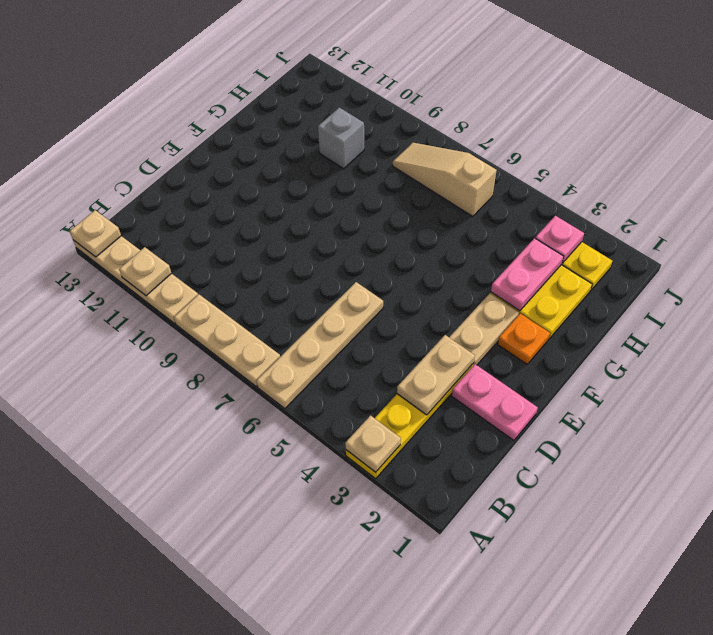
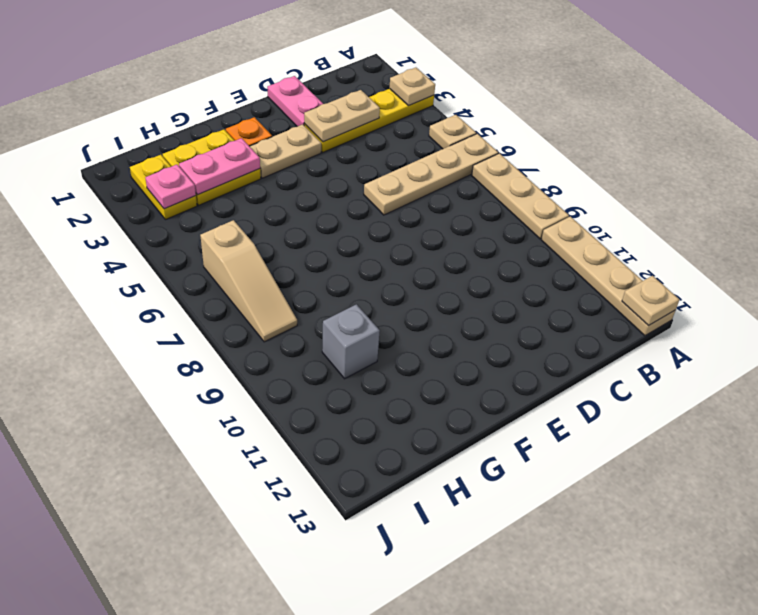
tan 1x1 plate [119,247,171,296] -> tan 1x1 plate moved to [429,115,476,149]

